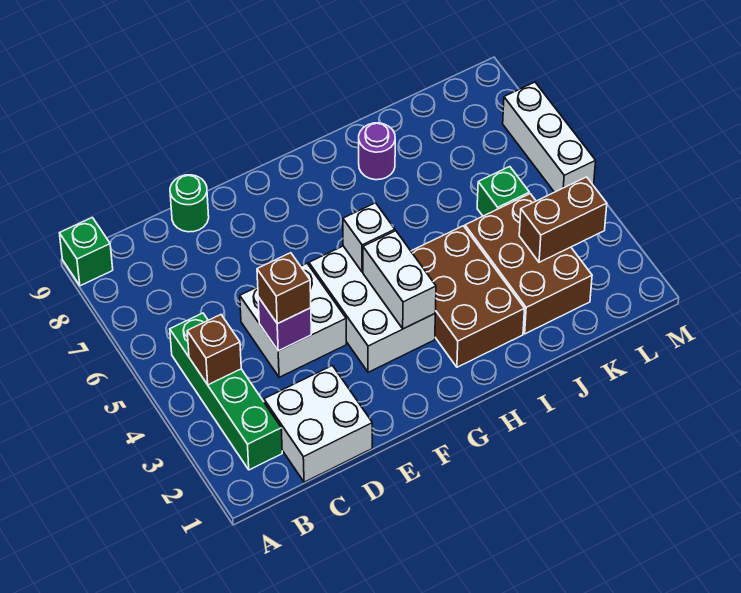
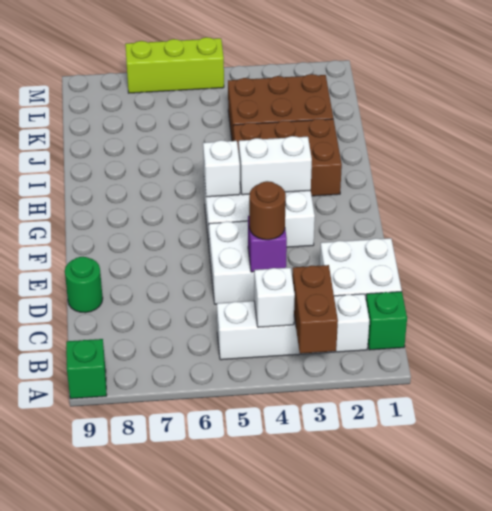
green 1x4 brick [170,313,282,470] -> white 1x4 brick [217,294,369,360]
brown 1x1 brick [187,315,241,385] -> white 1x1 brick [254,268,295,327]
brown 1x1 brick [257,253,311,324] -> brown 1x1 round brick [249,181,286,240]
purple 1x1 round brick [359,123,395,180] -> none
brown 1x2 brick [519,177,607,262] -> brown 1x2 brick moved to [292,265,338,354]
green 1x1 brick [477,167,529,216] -> green 1x1 brick moved to [366,291,407,350]
white 1x3 brick [503,82,596,192] -> lime 1x3 brick [125,37,224,93]

